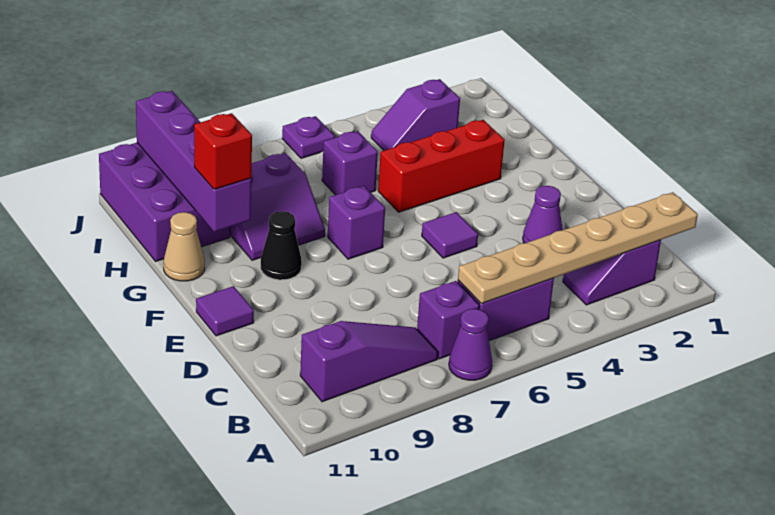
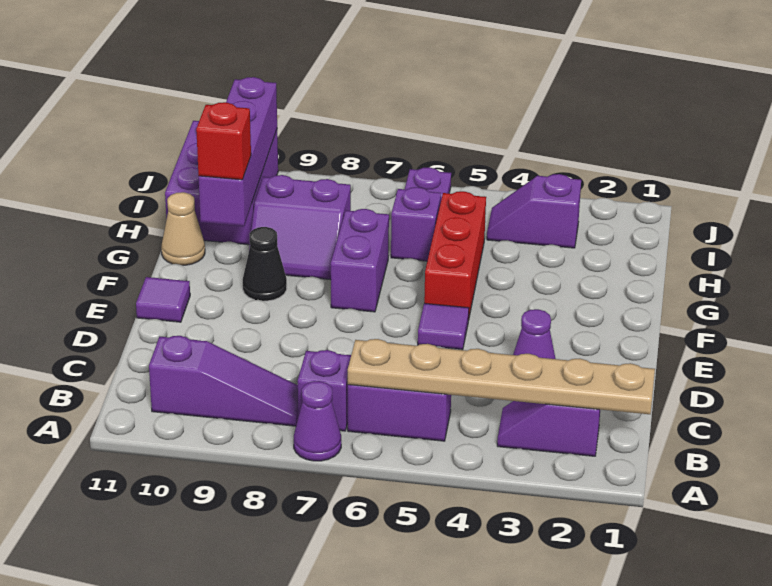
purple 1x1 brick [328,186,385,259] -> purple 1x2 brick [331,209,389,312]
red 1x3 brick [378,120,505,212] -> red 1x3 brick turned to [424,191,486,321]

